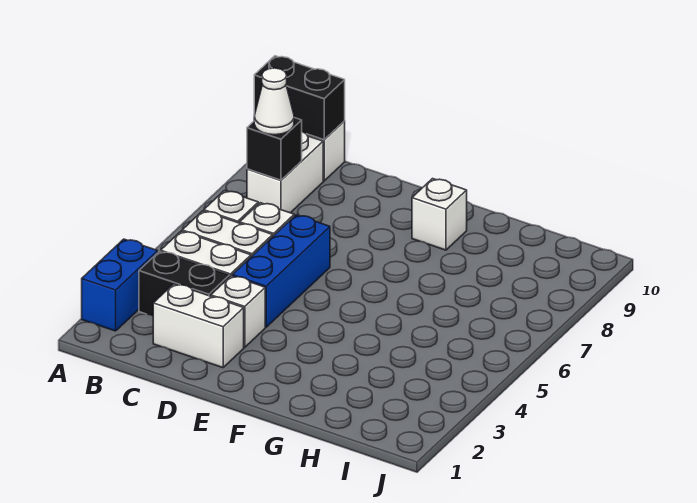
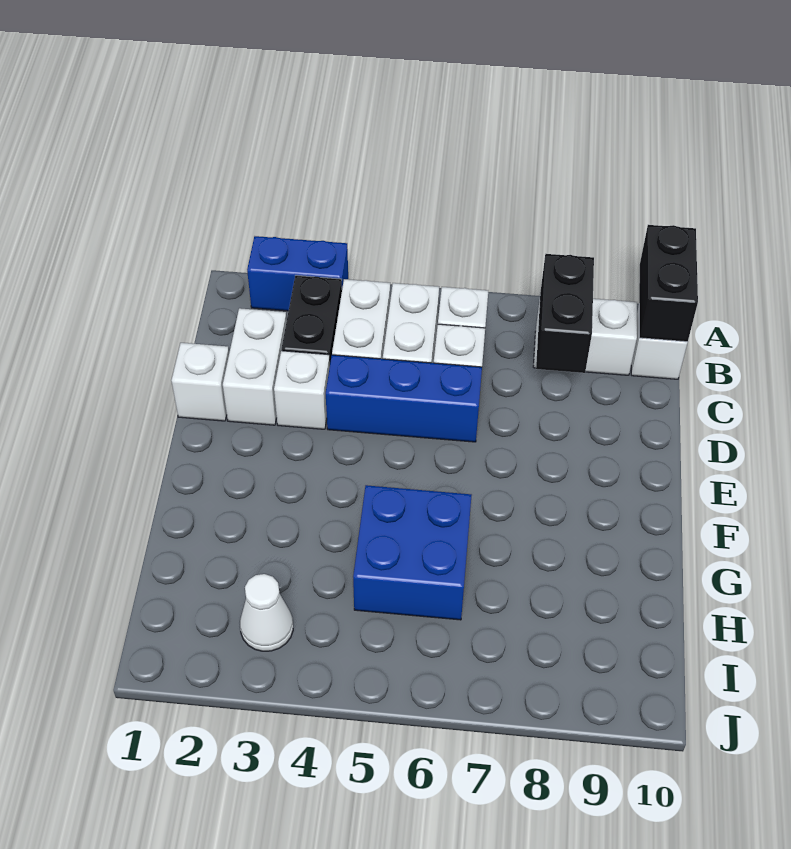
black 1x1 brick [247,118,302,180] -> black 1x2 brick [536,254,594,373]
white 1x1 cone [254,68,294,135] -> white 1x1 cone moved to [240,574,293,651]
white 1x1 brick [412,179,467,250] -> white 1x1 brick moved to [171,343,229,421]
none -> blue 2x2 brick [353,485,472,620]

